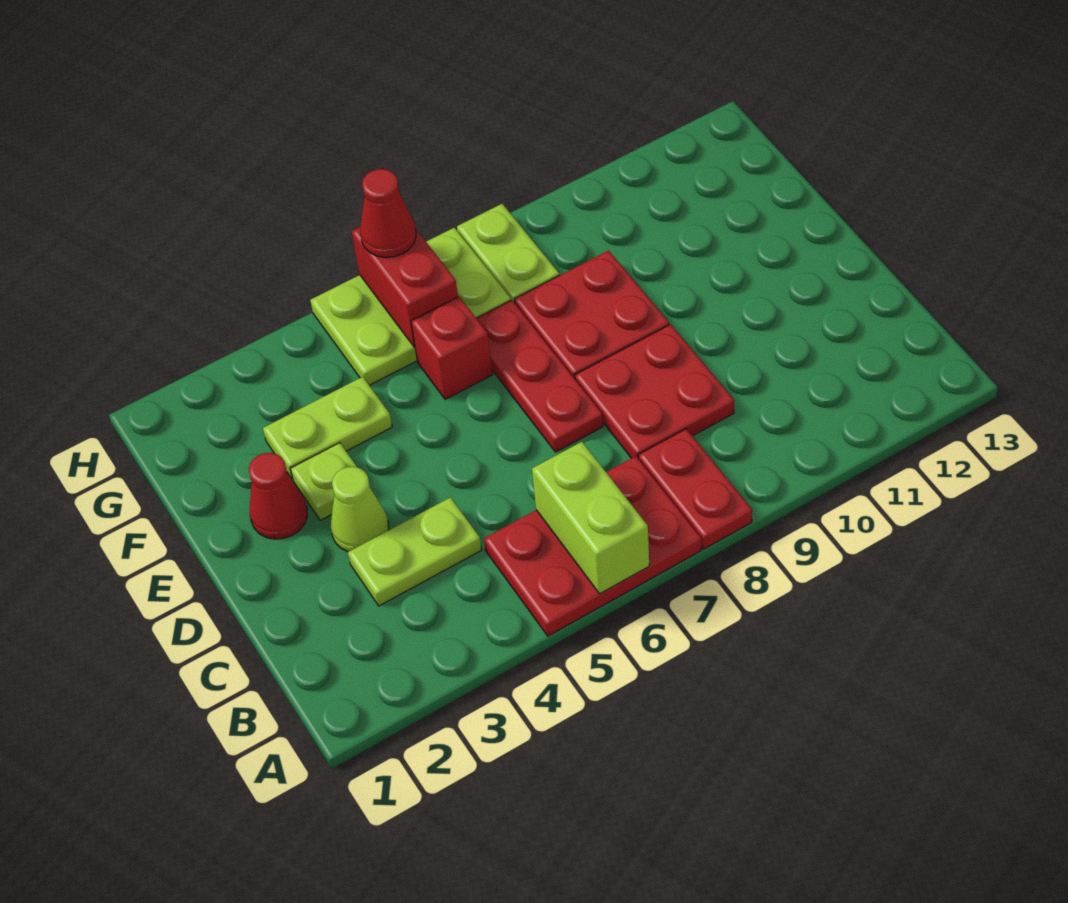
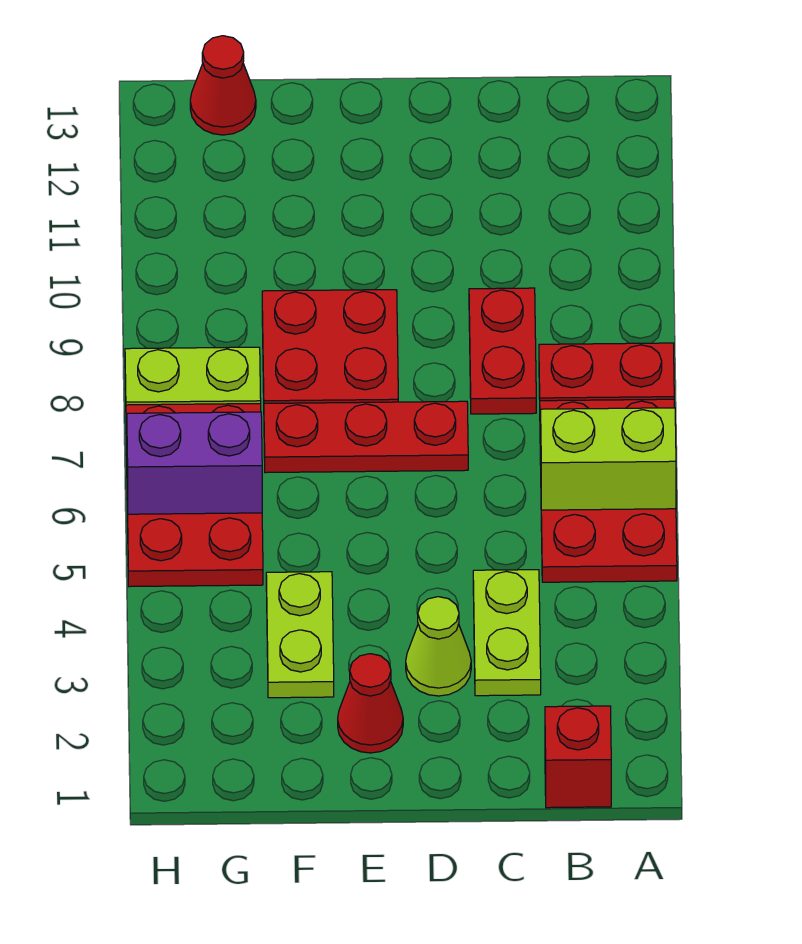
red 2x2 plate [575,324,734,459] -> red 1x2 plate [469,288,536,414]
lime 1x1 plate [290,443,357,520] -> none
red 1x1 brick [411,297,492,399] -> red 1x1 brick moved to [545,706,611,808]
lime 2x3 plate [310,228,511,385] -> red 2x3 plate [126,403,263,587]
red 1x2 brick [352,227,458,347] -> purple 1x2 brick [126,412,262,514]
red 1x1 cone [360,169,416,258] -> red 1x1 cone moved to [190,36,256,135]

